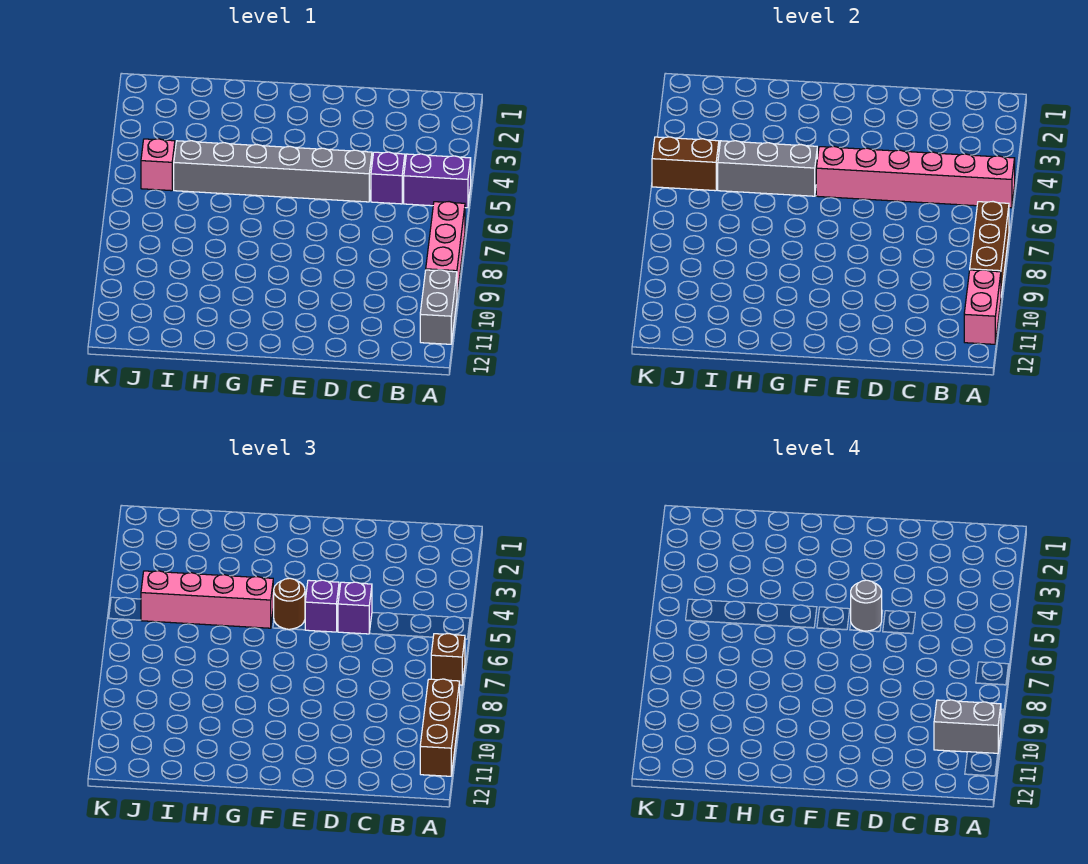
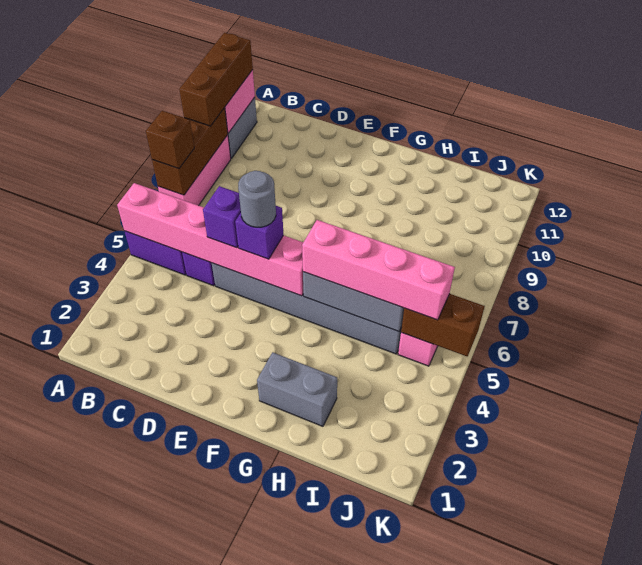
grey 1x2 brick [934,700,1001,753] -> grey 1x2 brick moved to [257,352,337,426]
brown 1x1 round brick [274,578,305,629] -> none

